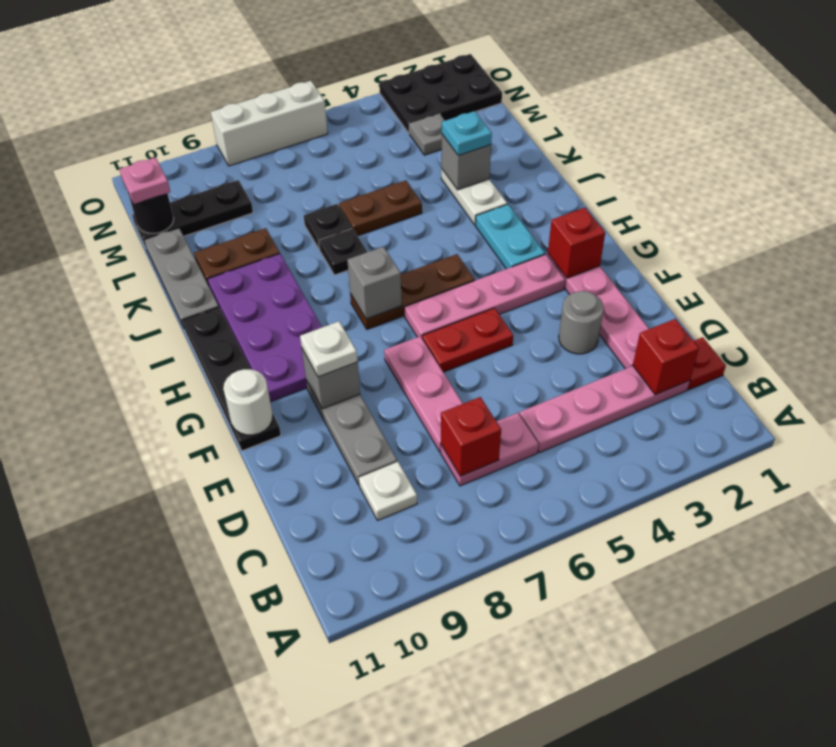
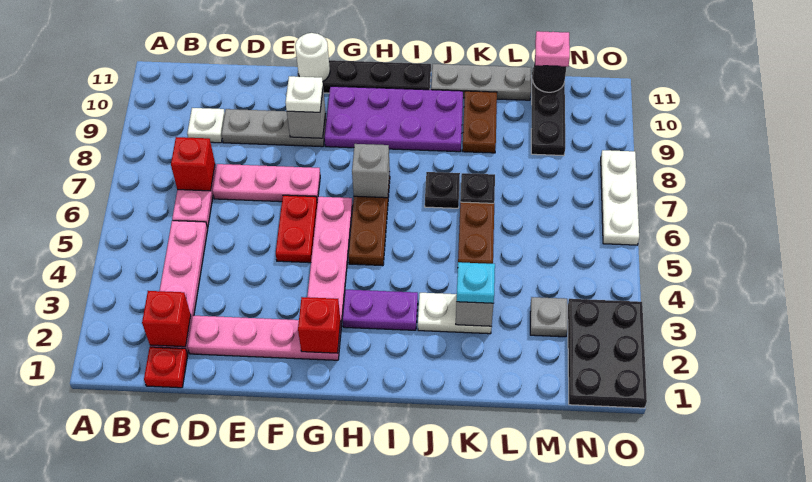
grey 1x1 round brick [559,291,604,354] -> none
cyan 1x2 plate [475,204,545,269] -> purple 1x2 plate [343,290,418,330]
white 1x3 brick [211,81,328,166] -> white 1x3 plate [601,150,639,245]

